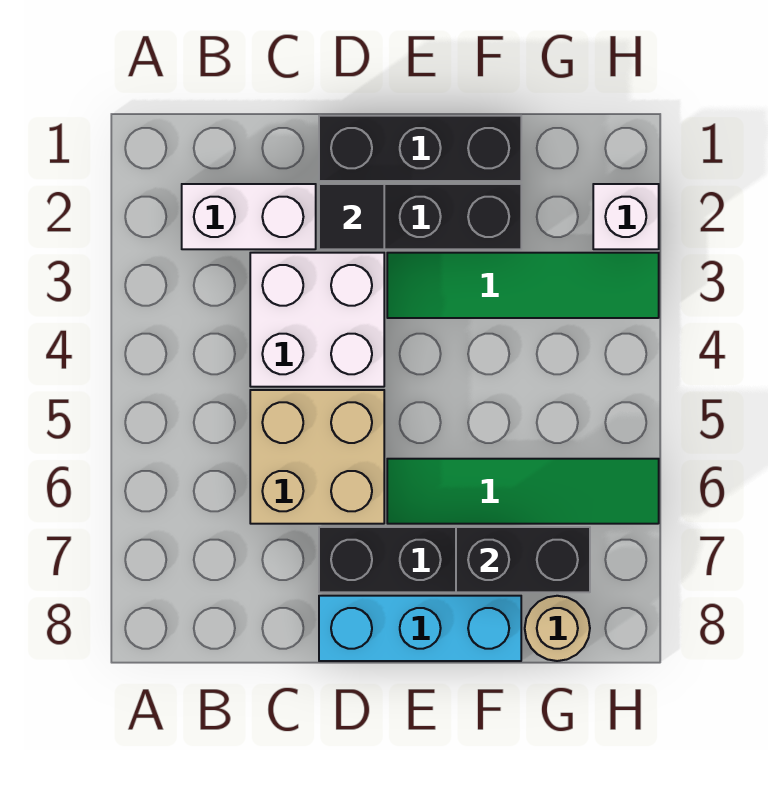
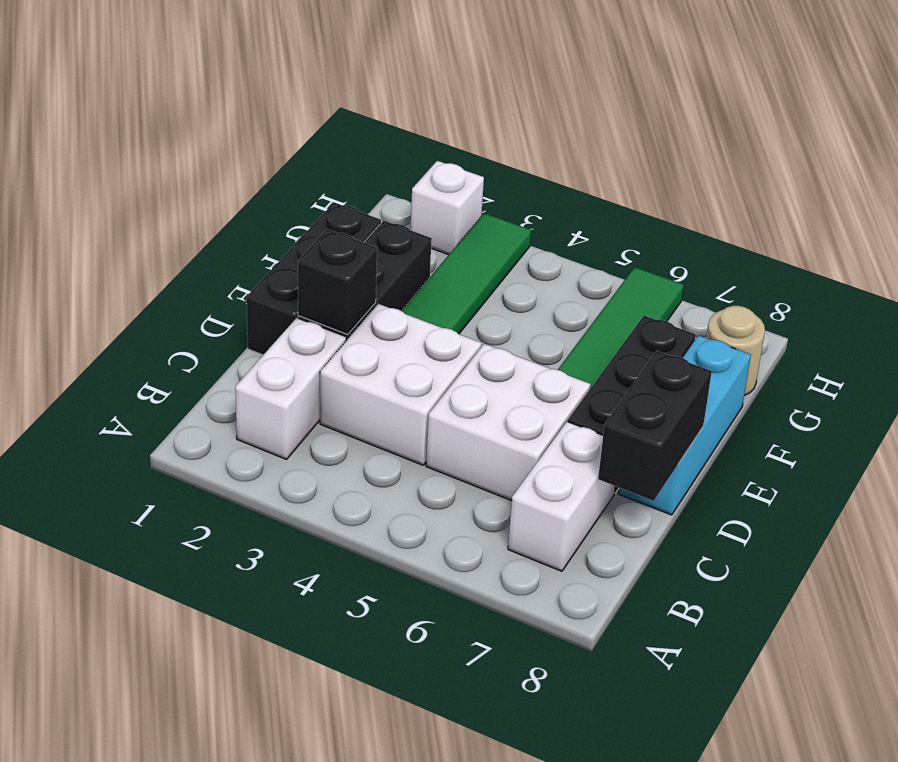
none -> white 1x2 brick [508,422,615,571]
tan 2x2 brick [250,390,384,524] -> white 2x2 brick [426,344,591,501]
black 1x1 tile [319,184,384,249] -> black 1x1 brick [298,229,377,334]
black 1x2 brick [456,527,590,592] -> black 1x2 brick moved to [598,351,712,501]

